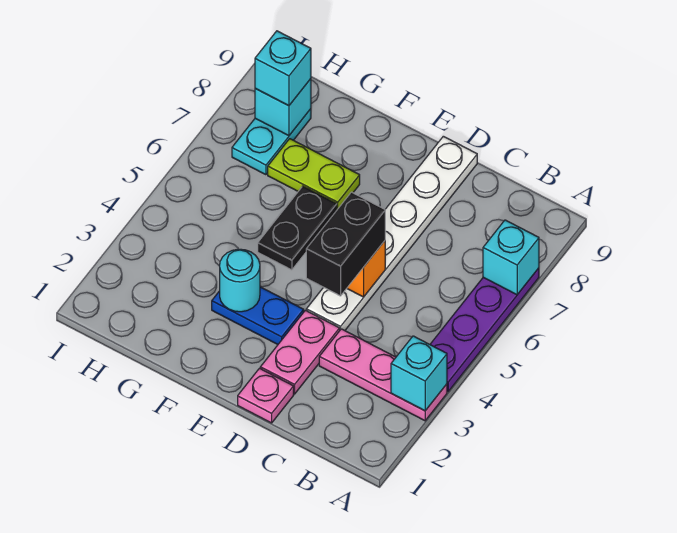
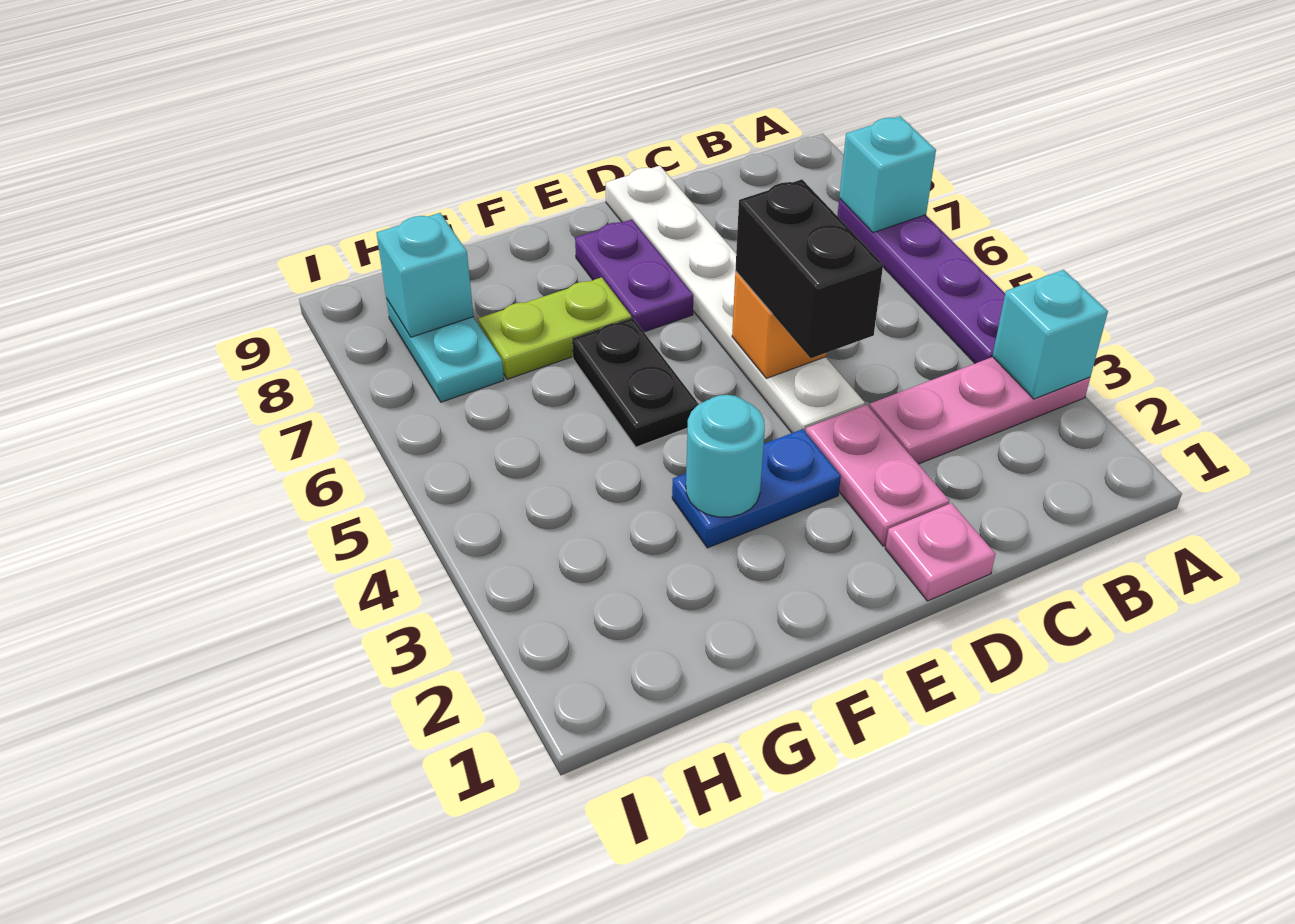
none -> purple 1x2 plate [575,219,693,332]
cyan 1x1 brick [255,31,311,106] -> none

